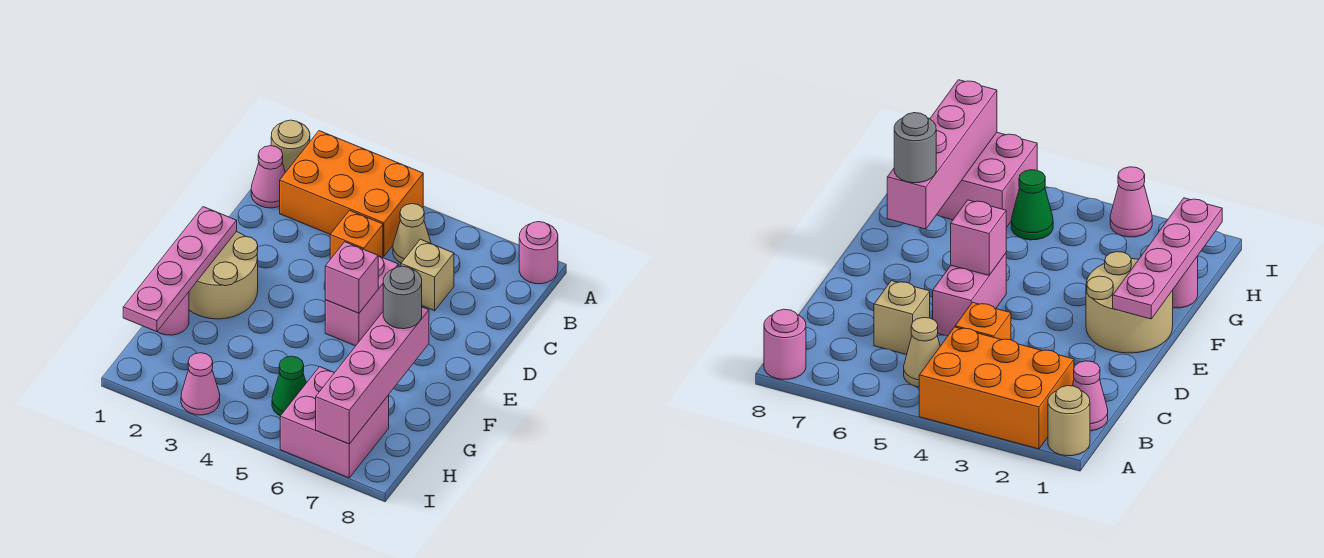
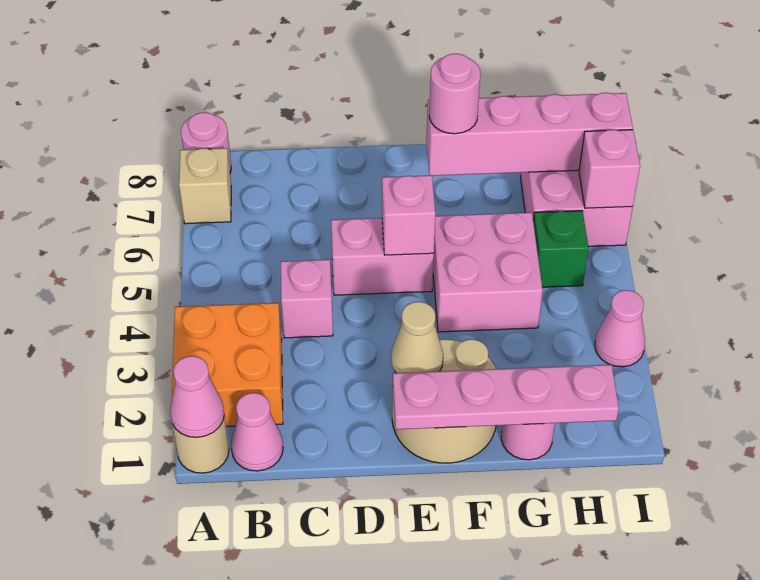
none -> pink 1x1 cone [170,356,224,437]
orange 2x3 brick [280,131,423,256] -> orange 2x2 brick [172,303,283,426]
tan 1x1 cone [393,204,431,263] -> tan 1x1 cone moved to [391,302,443,373]
orange 1x1 brick [330,210,383,259] -> pink 1x1 brick [281,260,333,338]
tan 1x1 brick [401,239,454,311] -> tan 1x1 brick moved to [179,148,231,224]
none -> pink 2x2 brick [433,212,543,332]
grey 1x1 round brick [383,266,422,329] -> pink 1x1 round brick [429,54,480,134]
green 1x1 cone [272,356,306,416] -> green 1x1 brick [533,211,589,287]
none -> pink 1x1 brick [579,130,640,208]

